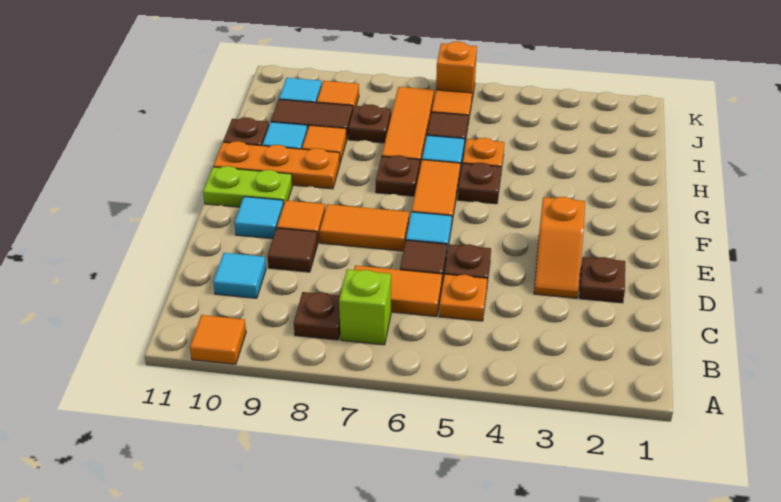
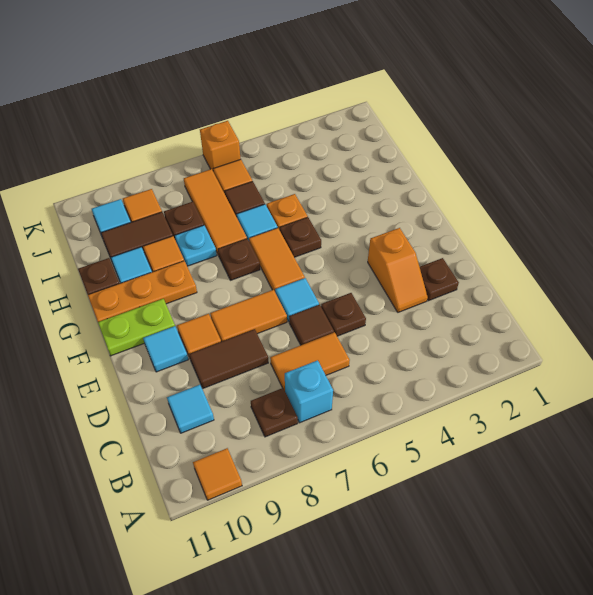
lime 1x1 brick [339,269,391,345] -> cyan 1x1 brick [285,360,333,423]
orange 1x1 plate [439,274,487,321] -> none
brown 1x1 tile [268,228,318,272] -> brown 1x2 tile [189,329,268,388]
none -> cyan 1x1 plate [175,225,217,266]

